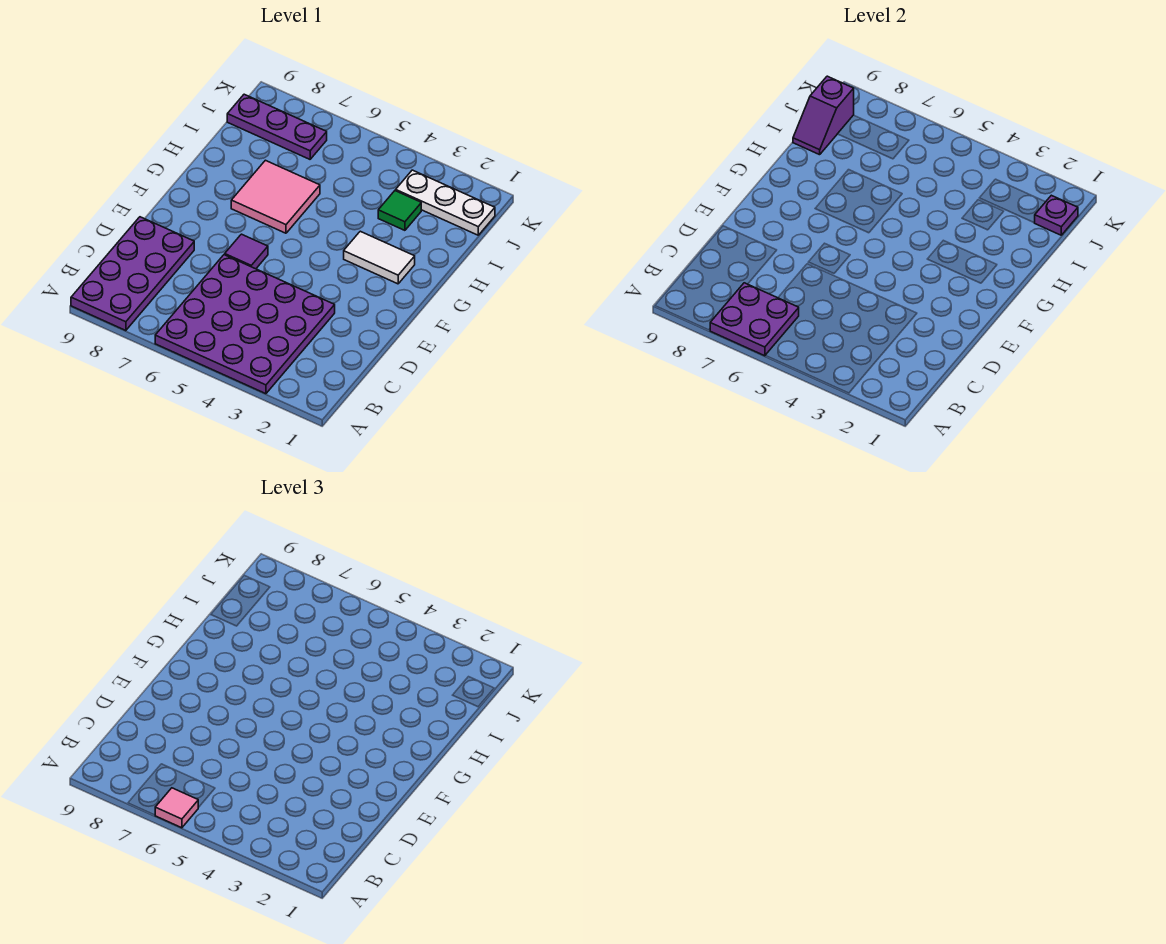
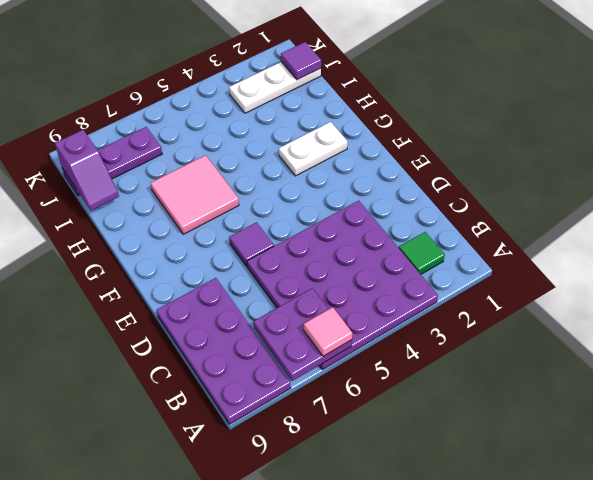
white 1x2 tile [344,231,415,284] -> white 1x2 plate [279,122,348,176]
green 1x1 tile [378,191,421,230] -> green 1x1 tile moved to [399,232,445,274]
purple 1x1 plate [1035,195,1078,235] -> purple 1x1 tile [281,42,321,80]

